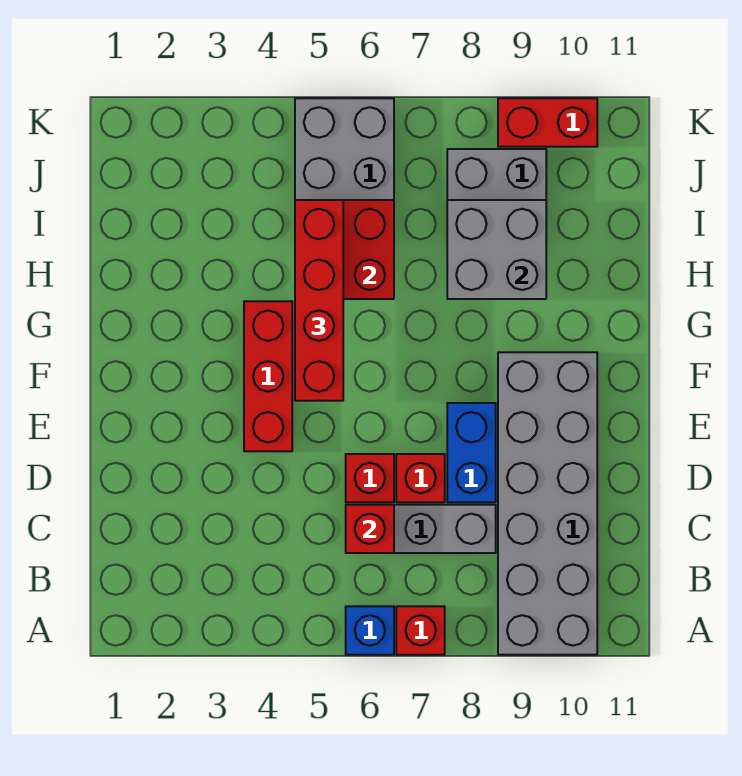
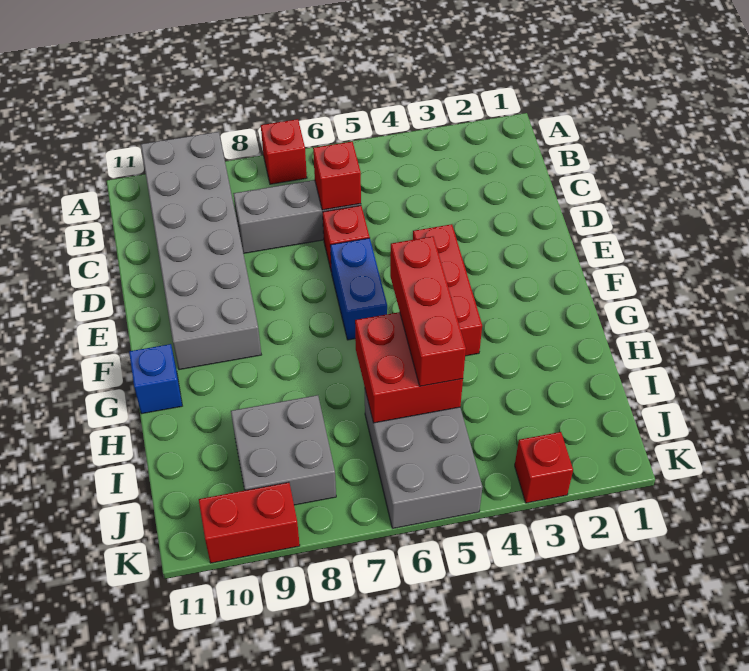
blue 1x1 brick [346,606,394,655] -> blue 1x1 brick moved to [129,344,182,414]
red 1x1 brick [396,454,445,502] -> red 1x1 brick moved to [515,432,573,503]
blue 1x2 brick [447,403,496,502] -> blue 1x2 brick moved to [330,238,387,340]
red 1x4 brick [295,200,343,401] -> red 1x3 brick [390,236,466,386]
grey 2x2 brick [447,200,546,299] -> none

